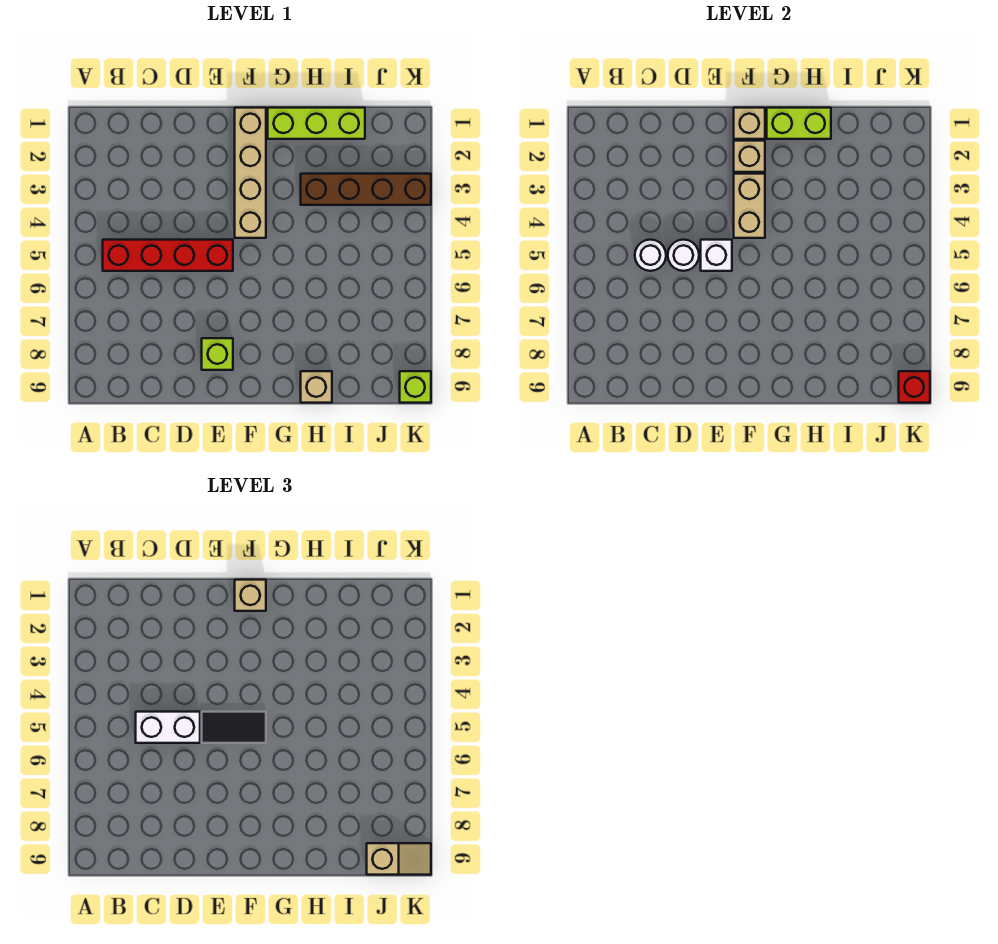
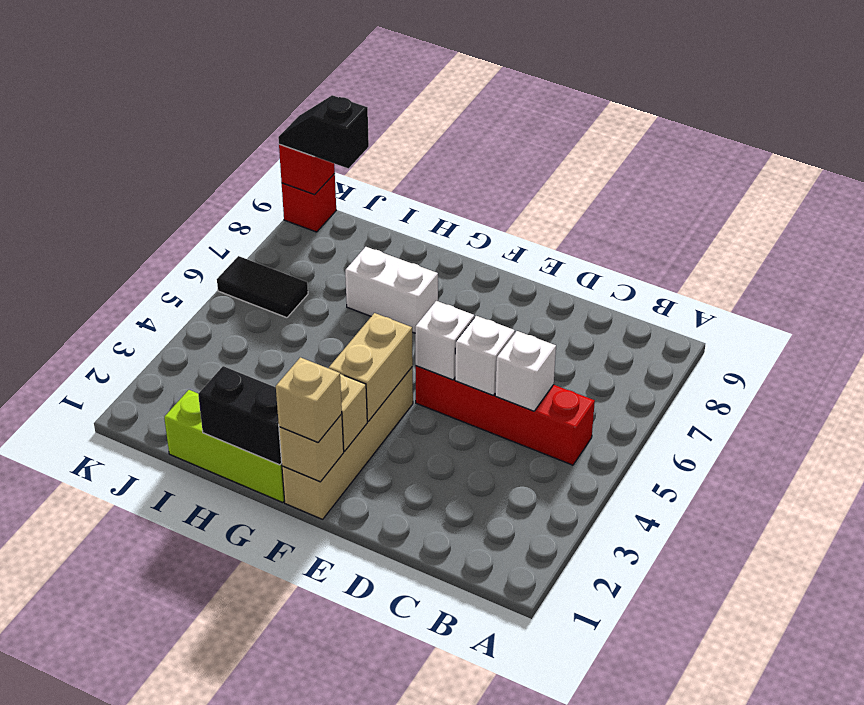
white 1x1 round brick [635,240,666,271] -> white 1x1 brick [495,331,556,411]
white 1x2 brick [136,712,200,743] -> white 1x2 brick moved to [345,247,438,333]
white 1x1 round brick [668,240,699,271] -> white 1x1 brick [455,316,515,395]
black 1x2 tile [202,712,266,743] -> black 1x2 tile moved to [217,256,308,318]
lime 1x1 brick [202,338,233,370] -> none
lime 1x2 brick [767,108,831,139] -> black 1x2 brick [198,366,282,465]
brown 1x4 brick [301,174,431,205] -> none
tan 1x1 brick [301,371,332,403] -> none
tan 1x2 slope [367,843,431,875] -> black 1x2 slope [278,95,369,169]
lime 1x1 brick [400,371,431,403] -> red 1x1 brick [282,174,336,232]

